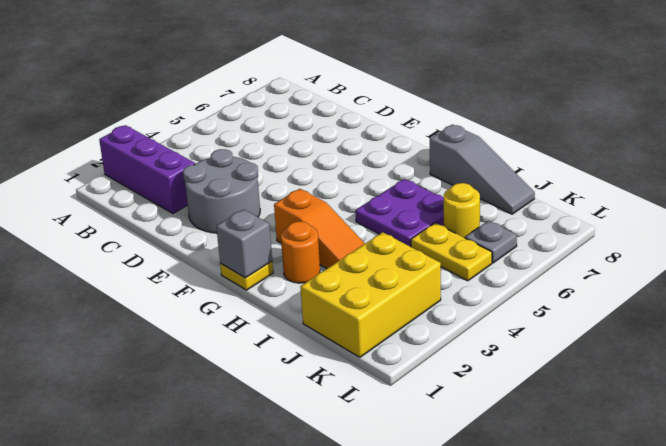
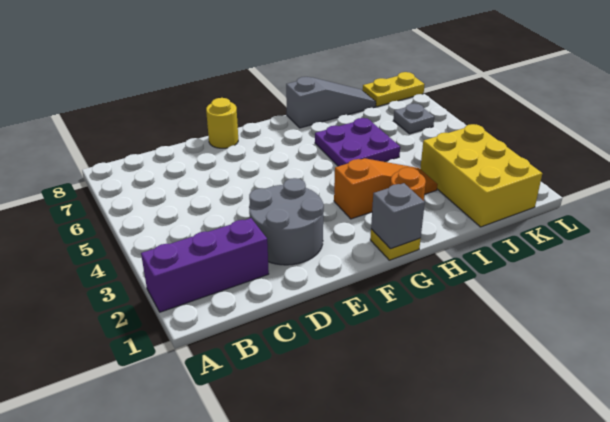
yellow 1x2 plate [411,223,492,281] -> yellow 1x2 plate moved to [363,72,425,107]
yellow 1x1 round brick [444,183,480,238] -> yellow 1x1 round brick moved to [206,98,238,148]

